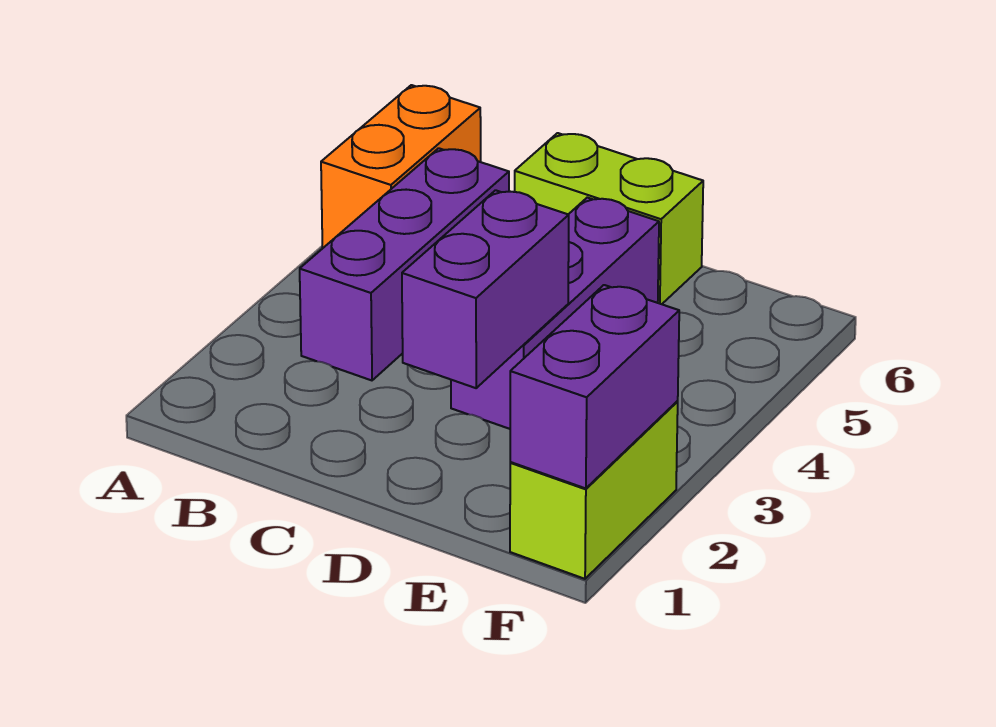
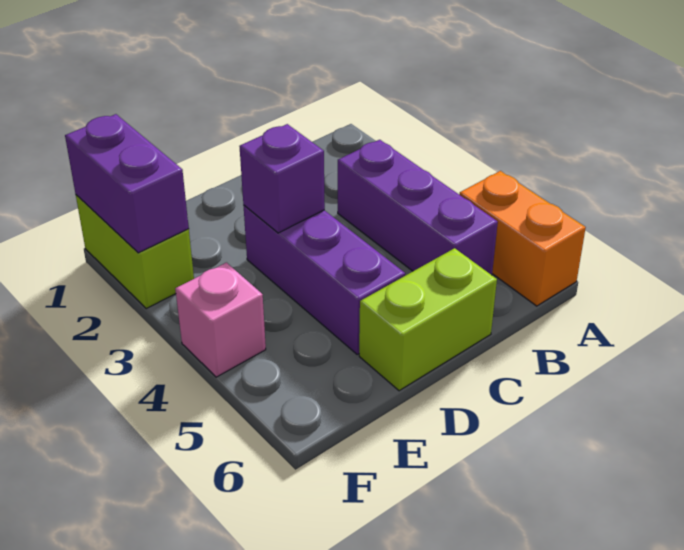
purple 1x2 brick [402,190,569,388] -> purple 1x1 brick [239,124,325,233]
none -> pink 1x1 brick [175,262,266,377]

